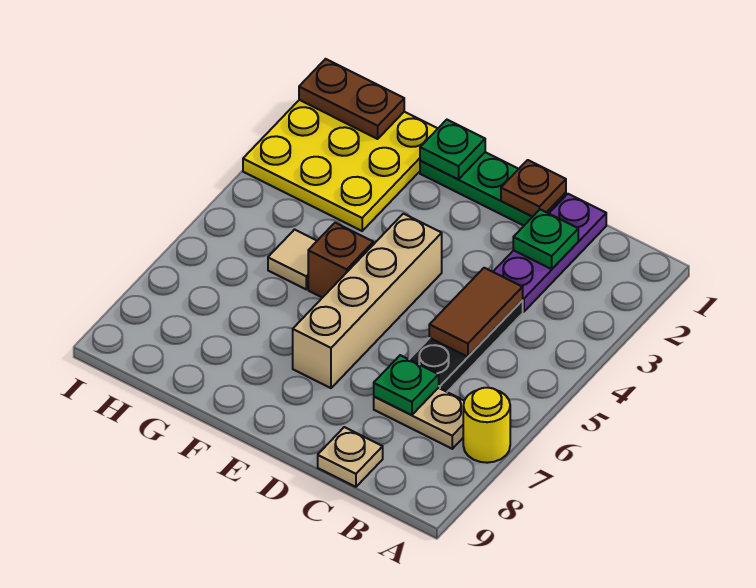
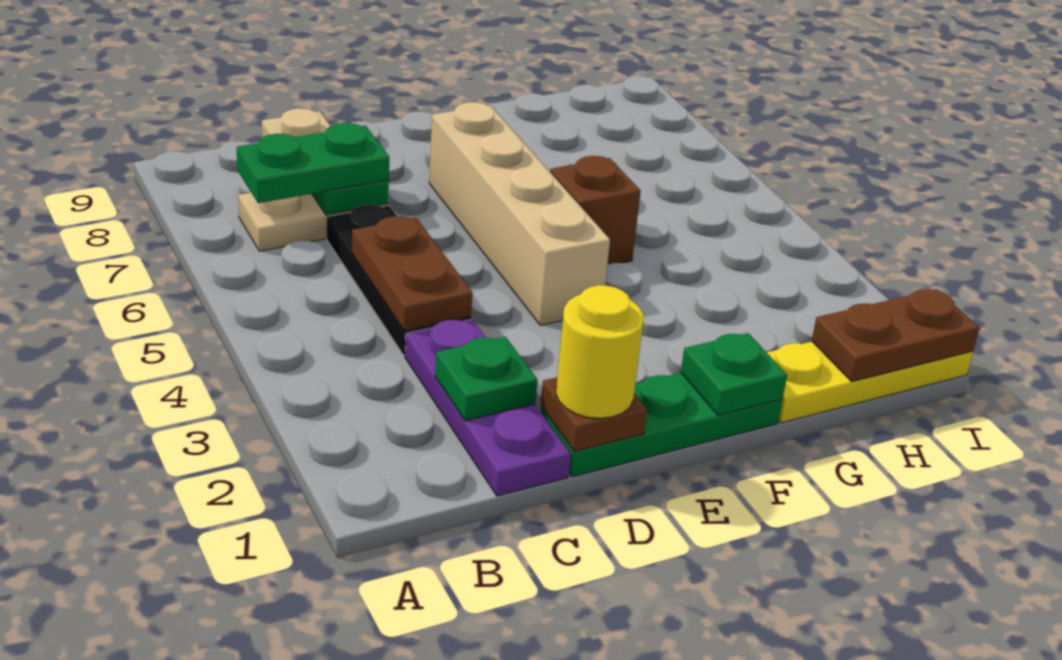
yellow 1x1 round brick [463,388,510,463] -> yellow 1x1 round brick moved to [556,285,643,418]
none -> green 1x2 plate [237,123,389,203]
brown 1x2 tile [429,268,523,357] -> brown 1x2 plate [352,216,472,331]
yellow 3x3 plate [243,100,438,231] -> yellow 1x3 plate [766,342,973,423]
tan 1x1 tile [268,230,317,289] -> none

